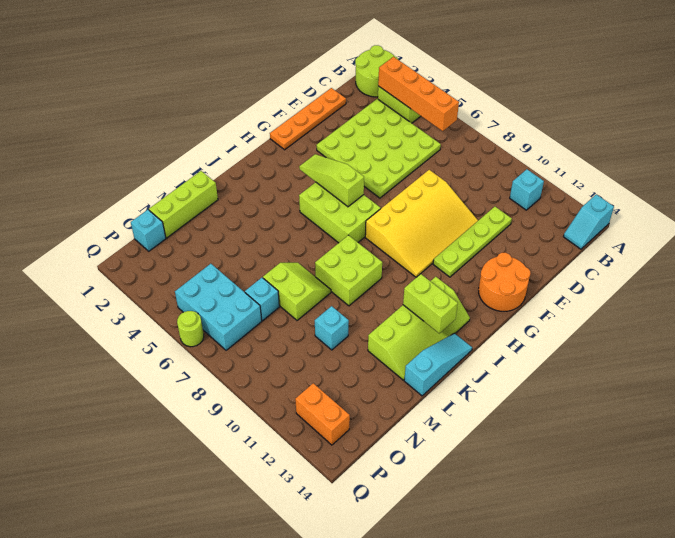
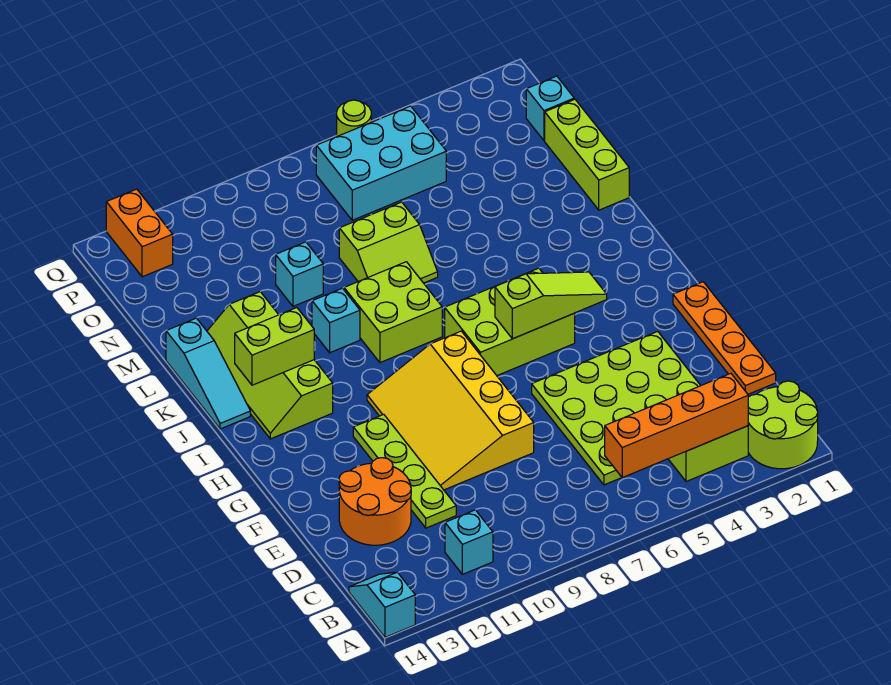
orange 2x2 round brick [479,253,531,311] -> orange 2x2 round brick moved to [339,458,411,545]
cyan 1x1 brick [245,278,279,321] -> cyan 1x1 brick moved to [312,288,360,353]
orange 1x2 brick [295,383,350,445] -> orange 1x2 brick turned to [106,189,173,277]

